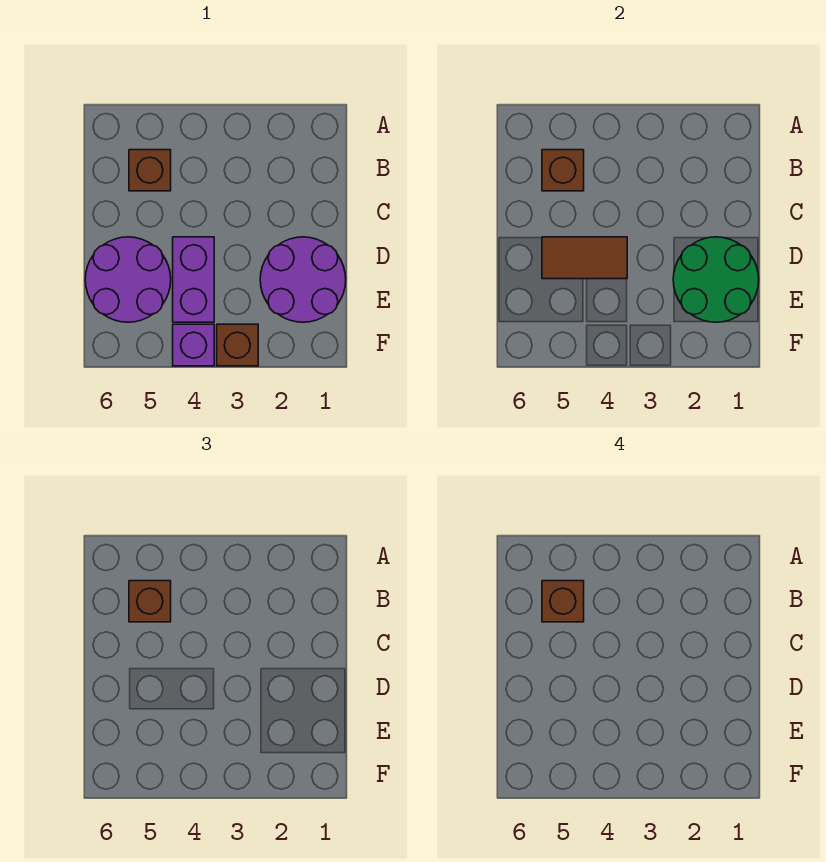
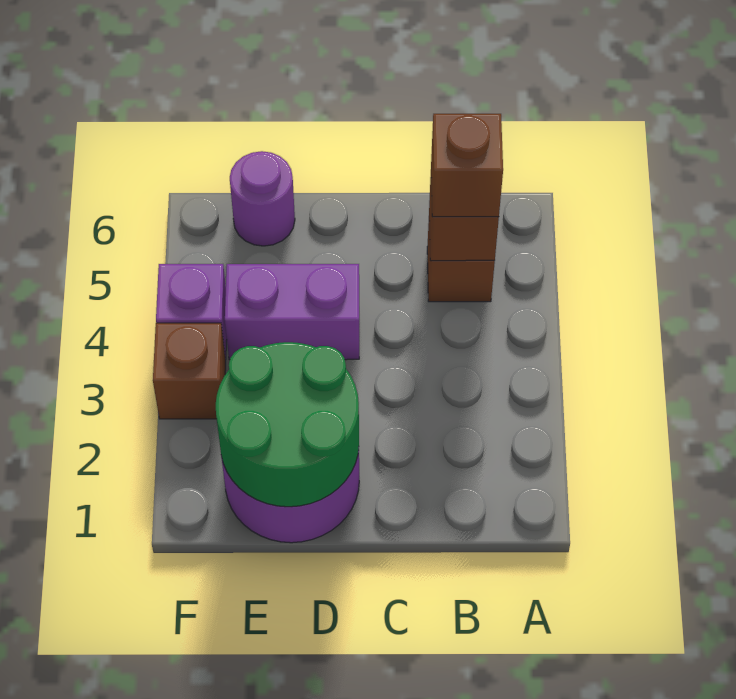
brown 1x1 brick [542,581,584,622] -> none
brown 1x2 tile [542,237,627,279] -> none
purple 2x2 round brick [85,237,171,322] -> purple 1x1 round brick [230,151,295,246]

